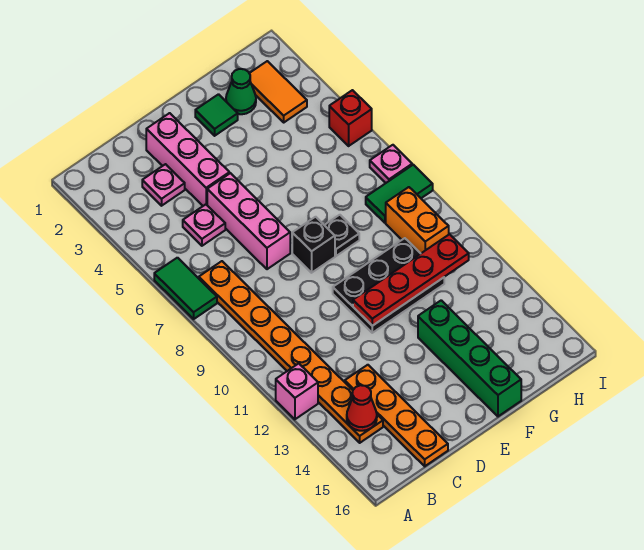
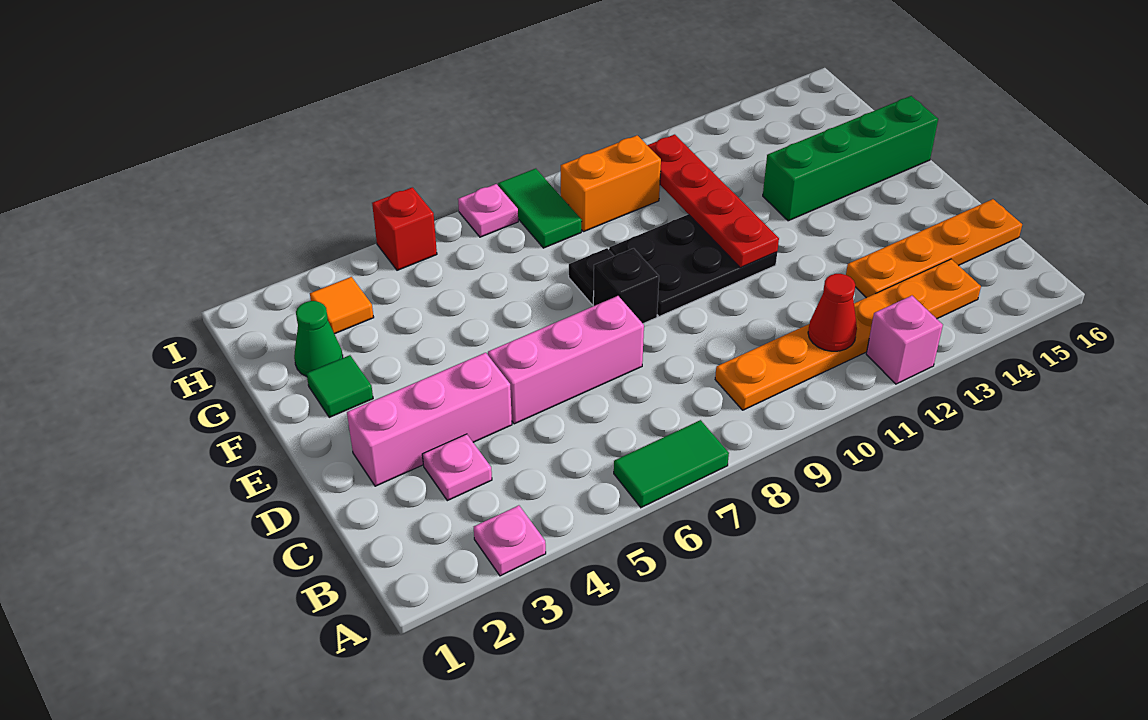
orange 1x8 plate [199,261,383,443] -> orange 1x6 plate [715,259,981,410]
red 1x1 cone [347,385,377,431] -> red 1x1 cone moved to [808,274,857,351]
pink 1x1 plate [183,204,225,246] -> pink 1x1 plate moved to [474,505,546,576]
black 2x3 plate [333,238,444,333] -> black 2x3 plate turned to [609,214,777,316]
orange 1x2 tile [249,61,307,122] -> orange 1x1 tile [310,277,374,334]

